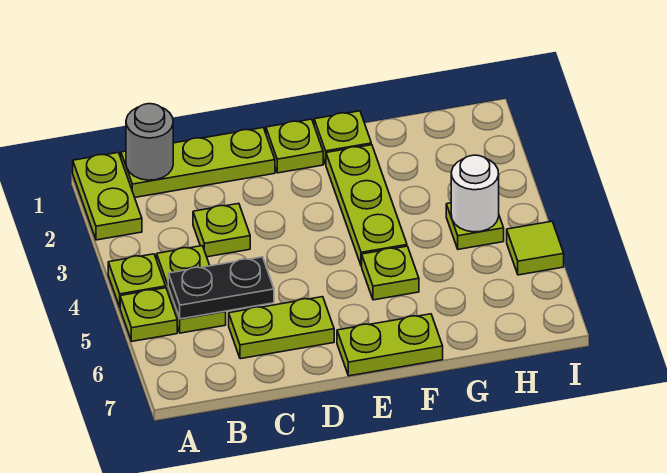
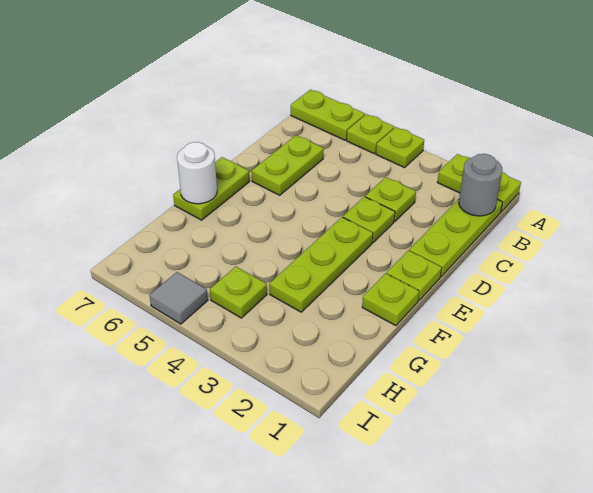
lime 1x2 plate [157,246,226,333] -> lime 1x2 plate moved to [291,90,365,140]
black 1x2 plate [168,257,274,319] -> none
lime 1x3 plate [326,145,407,266] -> lime 1x3 plate turned to [269,217,373,312]
lime 1x1 plate [362,246,419,300] -> lime 1x1 plate moved to [343,197,395,242]
white 1x1 round brick [451,155,499,232] -> white 1x1 round brick moved to [177,142,217,204]
lime 1x1 tile [507,221,564,275] -> grey 1x1 tile [149,272,208,324]

